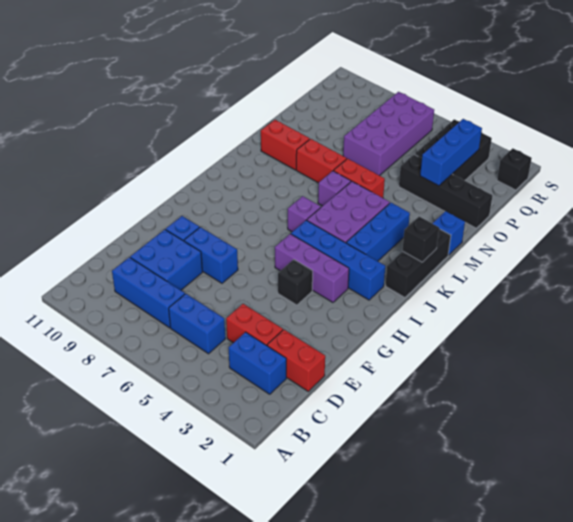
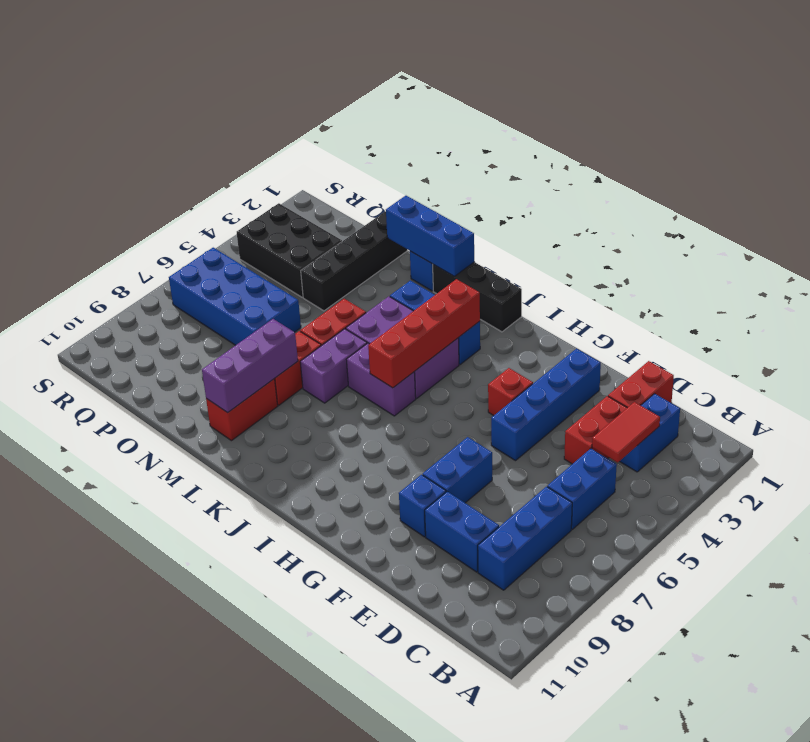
none -> red 1x2 tile [592,402,660,462]
blue 2x2 brick [130,229,202,290] -> blue 1x2 brick [425,492,499,572]
black 1x1 brick [278,259,313,305] -> red 1x1 brick [488,368,533,416]
purple 1x3 brick [275,234,349,302] -> purple 1x3 brick moved to [202,319,298,413]
blue 1x4 brick [291,220,385,300] -> blue 1x4 brick moved to [491,349,601,461]
none -> red 1x4 brick [368,279,480,388]
purple 1x1 brick [288,196,321,232] -> purple 1x2 brick [346,343,416,416]
black 1x1 brick [402,217,439,262] -> none
purple 1x1 brick [318,171,351,206] -> purple 1x2 brick [300,329,367,403]
blue 1x3 brick [420,119,482,186] -> blue 1x3 brick moved to [386,196,474,276]
purple 2x4 brick [343,92,434,176] -> blue 2x4 brick [169,248,301,345]
black 1x1 brick [497,148,532,190] -> none

